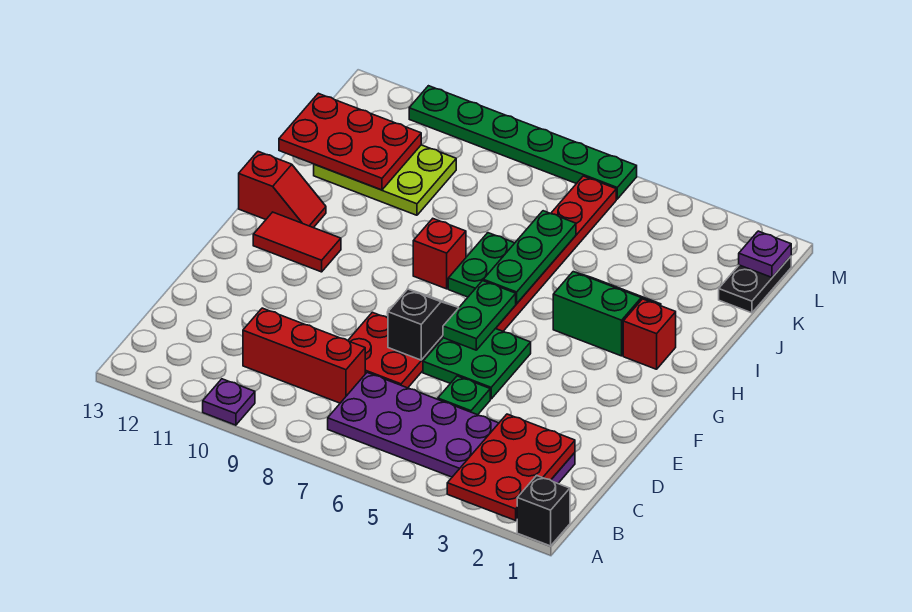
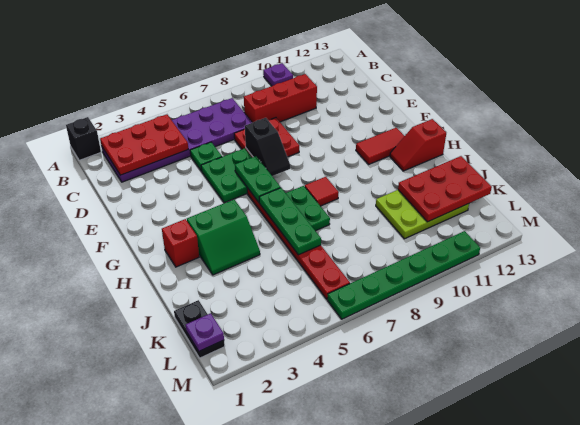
red 2x3 plate [447,414,575,520] -> red 2x3 plate turned to [100,114,188,175]
red 1x1 brick [413,219,466,289] -> red 1x1 tile [305,177,339,206]

